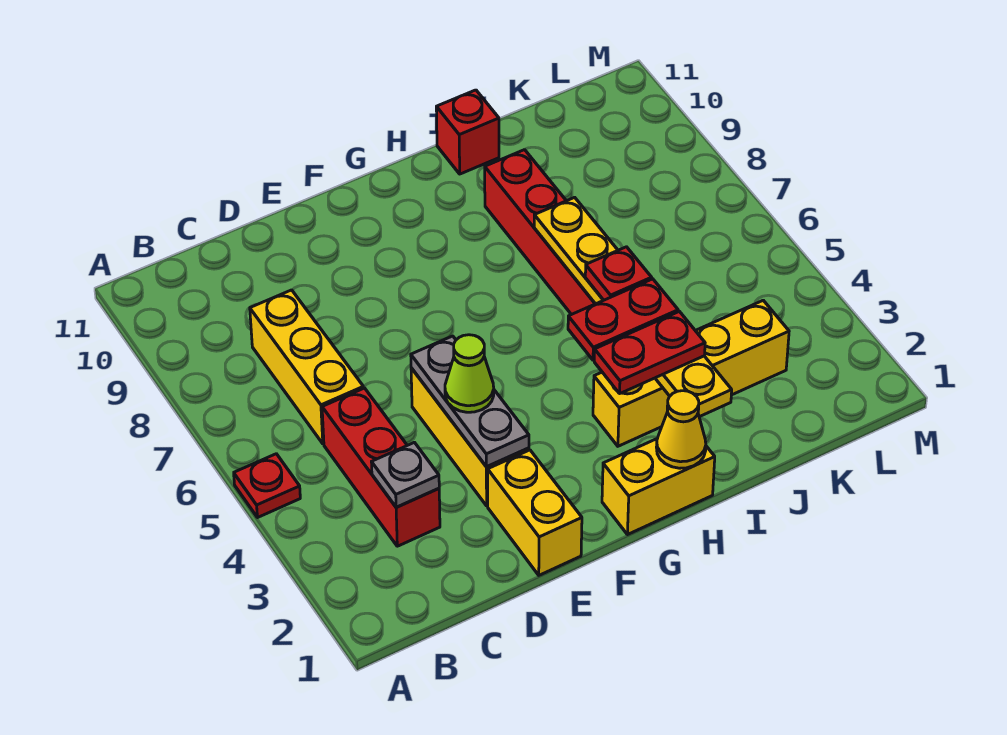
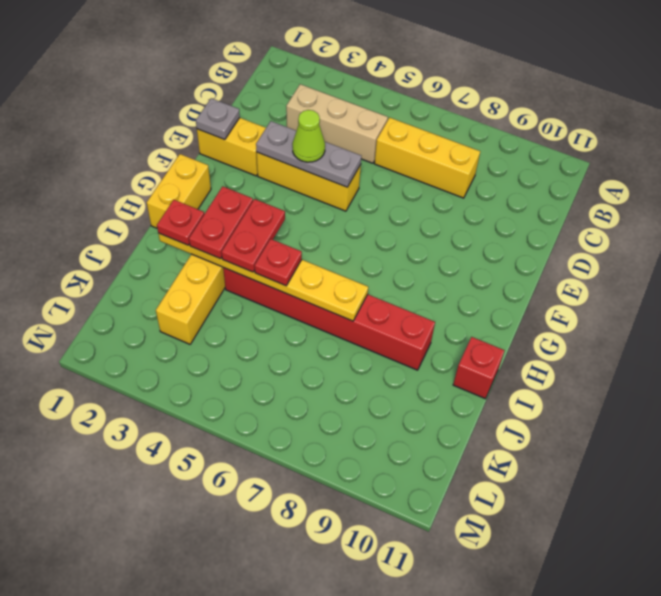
red 1x1 plate [234,454,300,518] -> red 1x1 plate moved to [157,200,204,245]
red 1x3 brick [322,388,440,546] -> tan 1x3 brick [286,84,388,163]
grey 1x1 plate [372,442,439,507] -> grey 1x1 plate moved to [196,98,240,140]
yellow 1x1 cone [656,391,706,468] -> none

